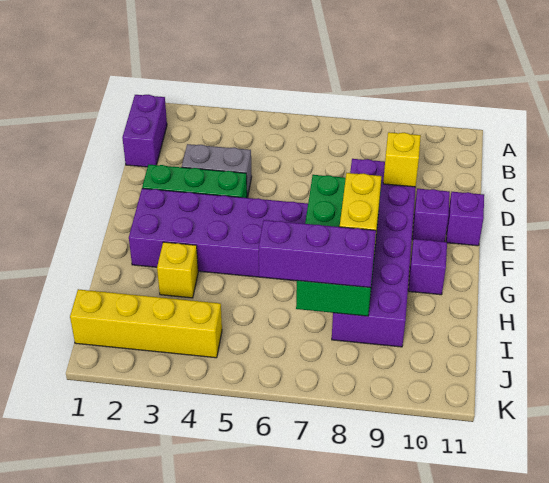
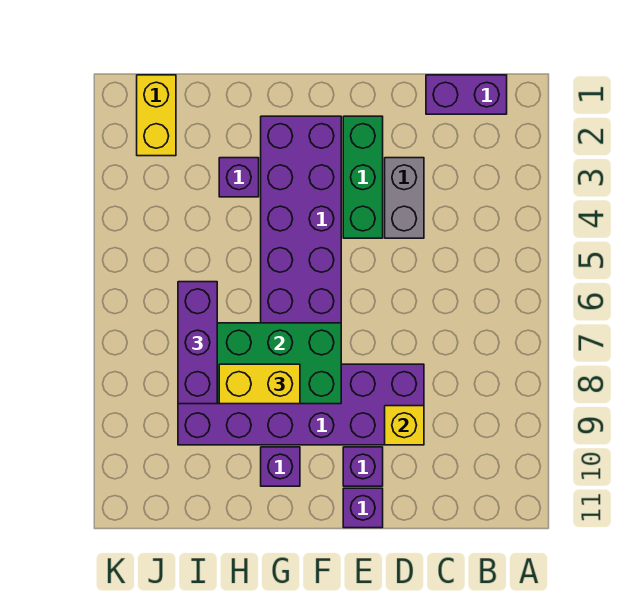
yellow 1x1 brick [157,242,198,298] -> purple 1x1 brick [219,158,259,197]
yellow 1x4 brick [70,289,222,358] -> yellow 1x2 brick [137,75,176,156]

